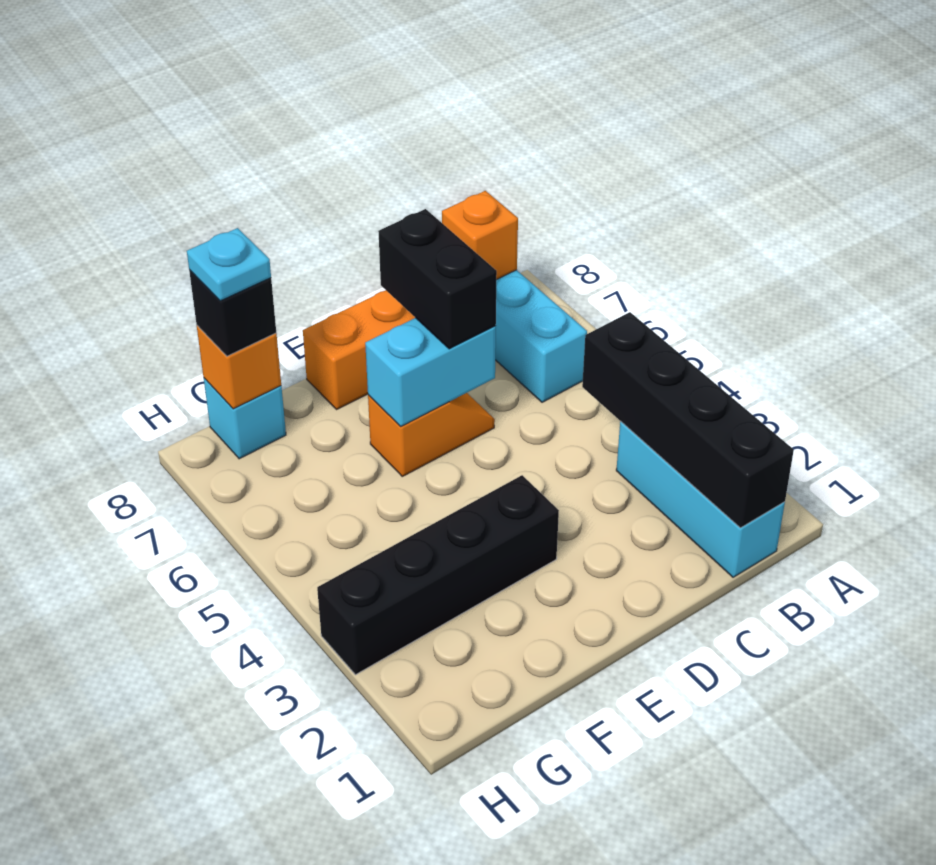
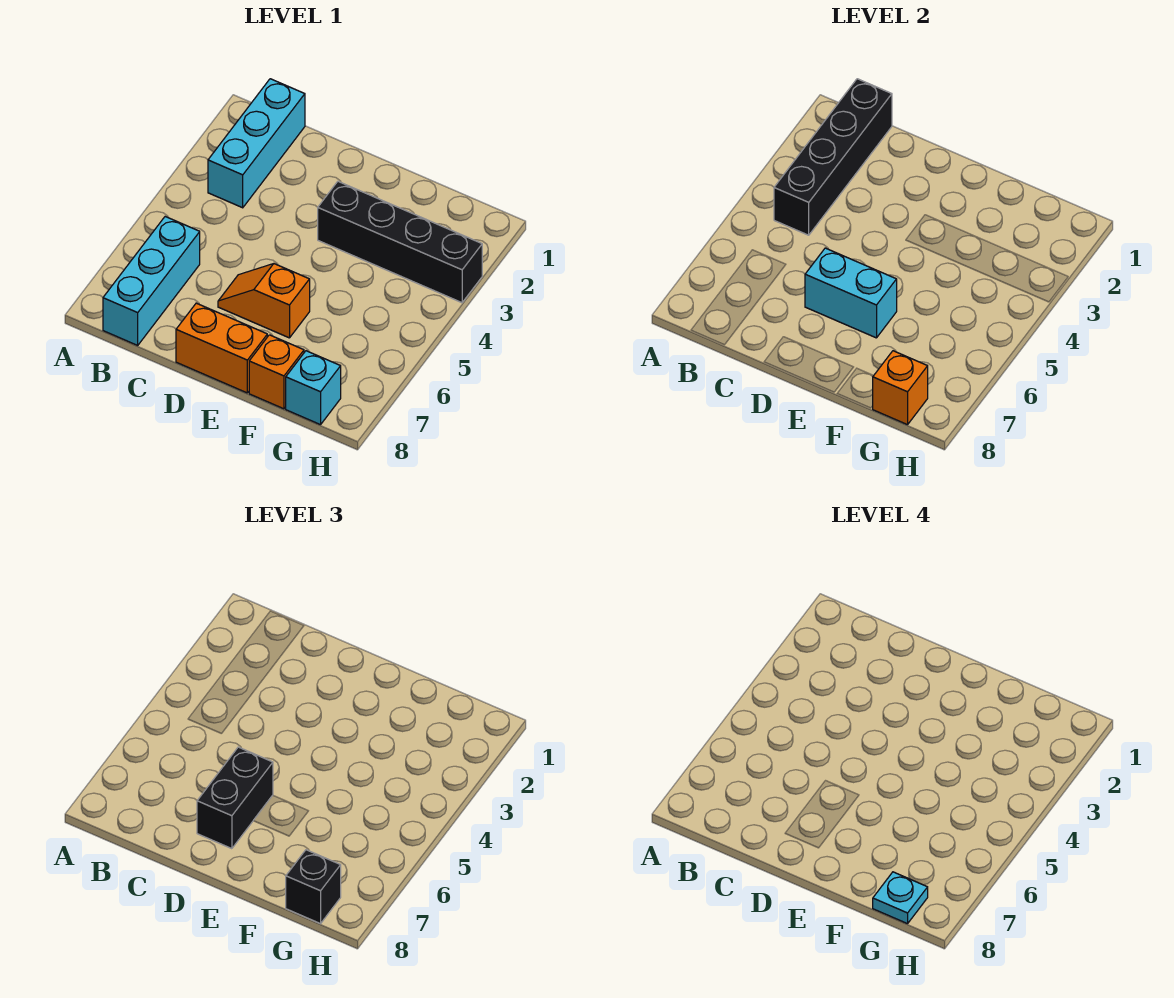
orange 1x1 brick [442,191,518,280] -> orange 1x1 brick moved to [249,335,304,409]

